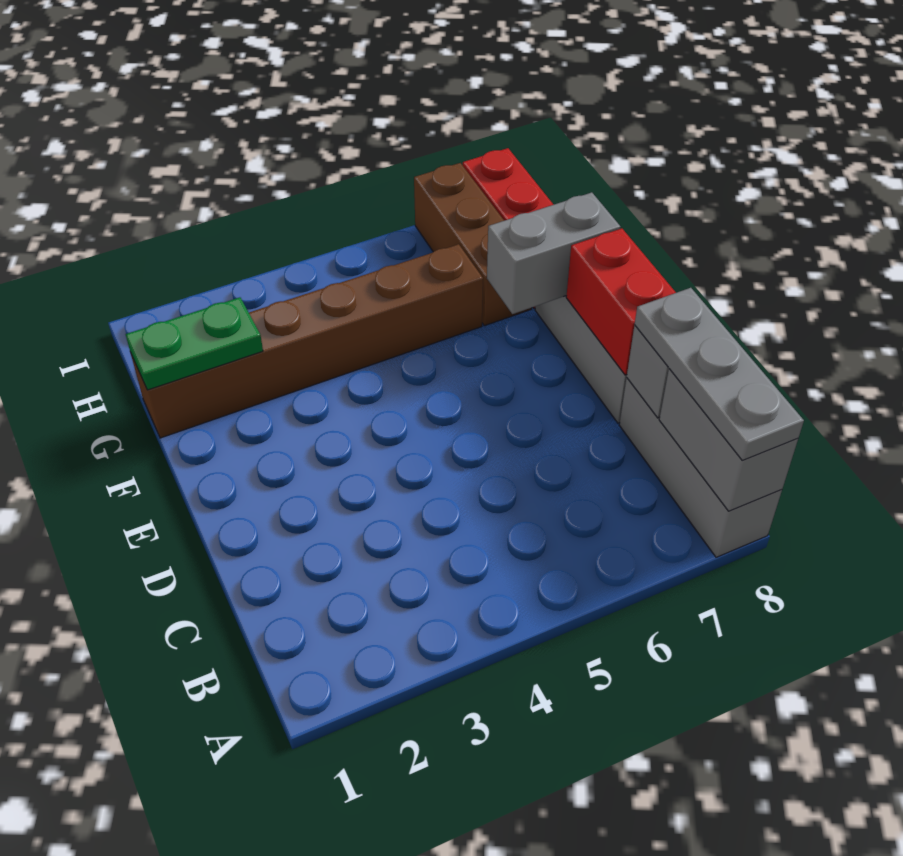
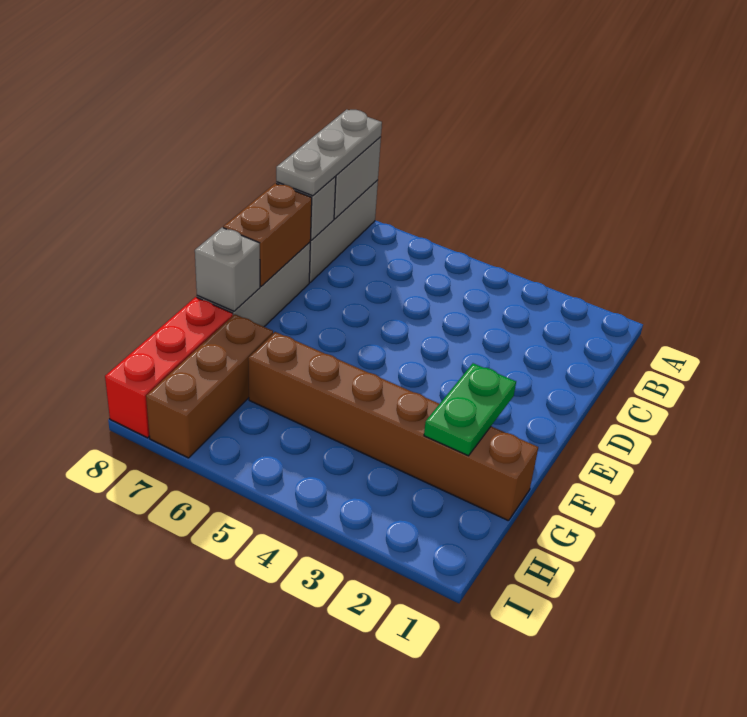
red 1x2 brick [566,228,676,375] -> brown 1x2 brick [223,183,312,286]
grey 1x2 brick [487,192,620,314] -> grey 1x1 brick [195,228,260,311]
green 1x2 plate [126,297,263,390] -> green 1x2 plate turned to [424,363,516,456]

